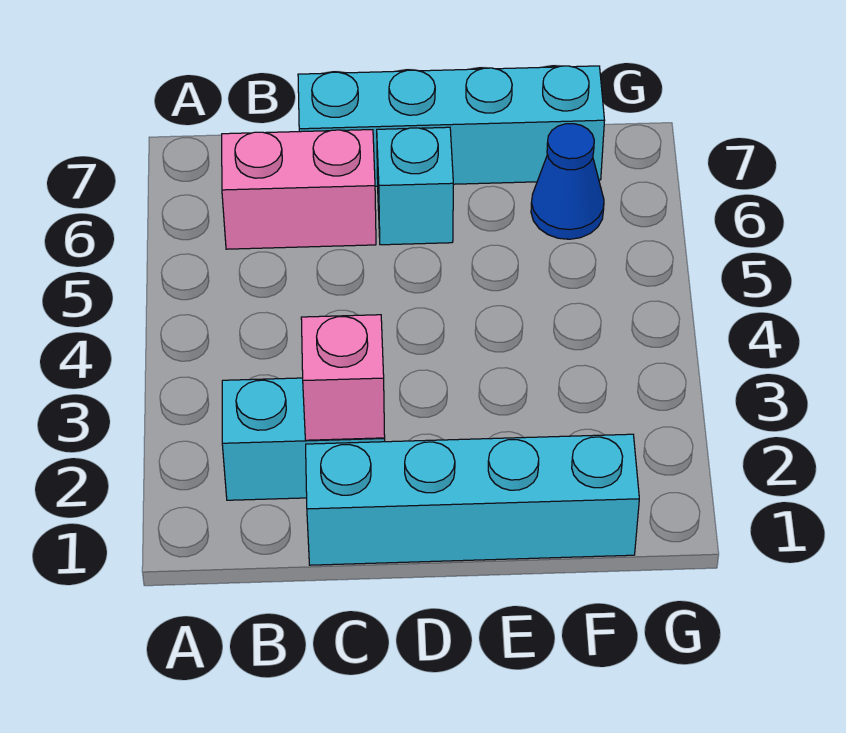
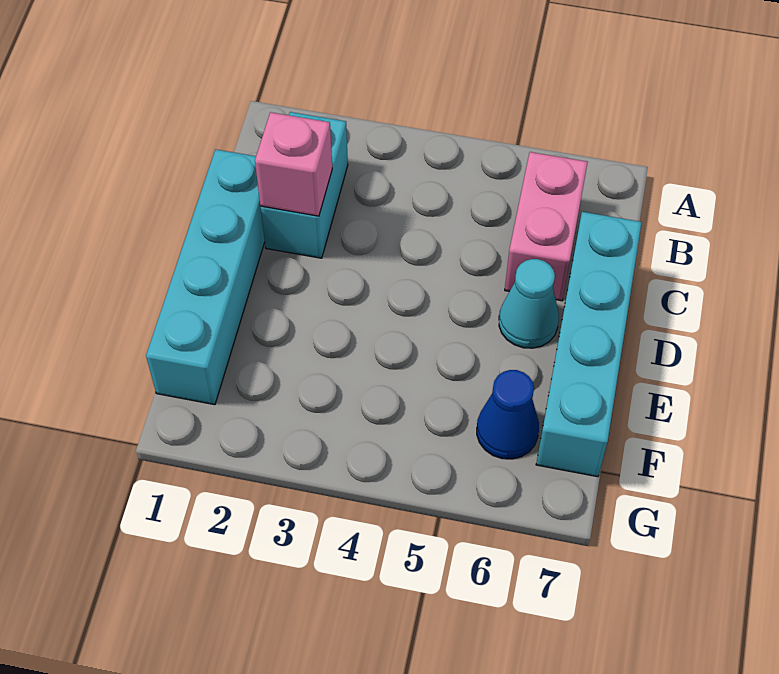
cyan 1x1 brick [377,127,453,245] -> cyan 1x1 cone [499,259,559,348]

